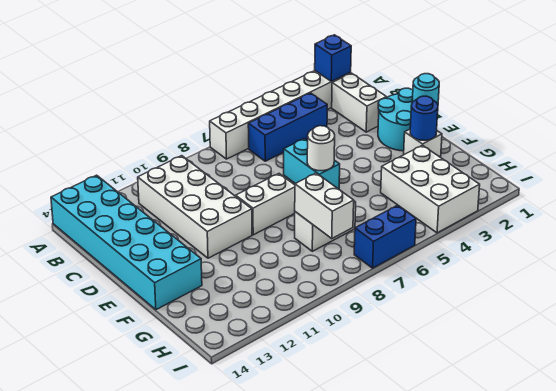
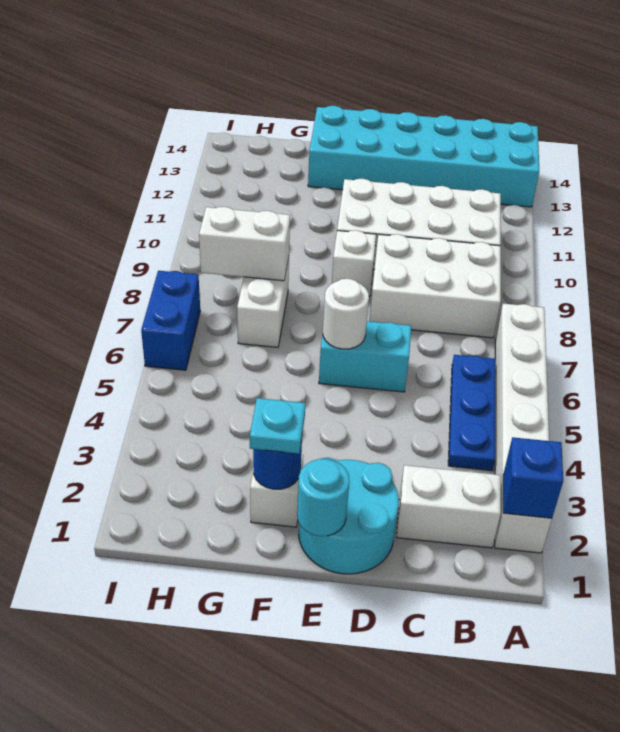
blue 1x3 brick [248,93,327,161] -> blue 1x3 plate [448,355,496,470]
white 1x2 brick [236,174,295,235] -> white 1x1 brick [332,230,376,297]
none -> cyan 1x1 plate [250,398,305,454]
white 2x3 brick [381,145,480,233] -> white 2x3 brick moved to [370,234,501,338]

